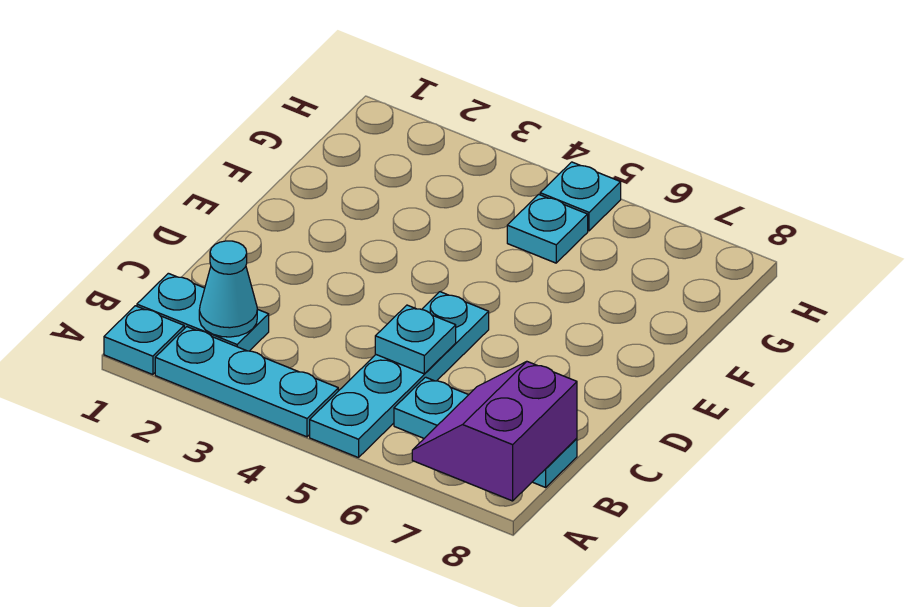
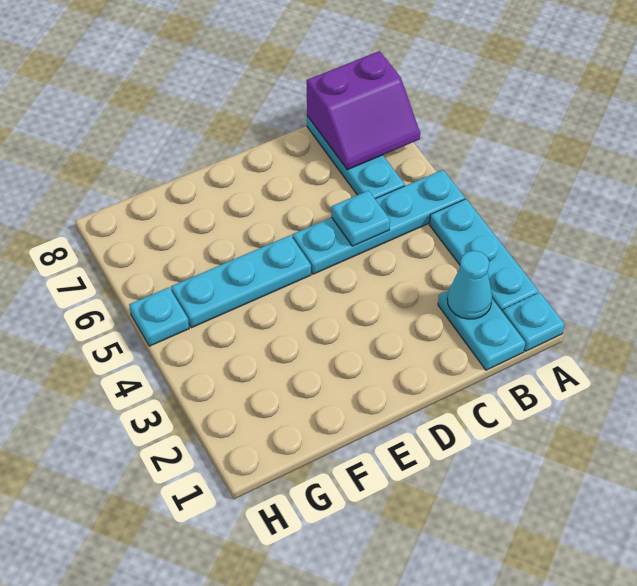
cyan 1x1 plate [507,194,588,263] -> cyan 1x3 plate [171,235,311,328]

